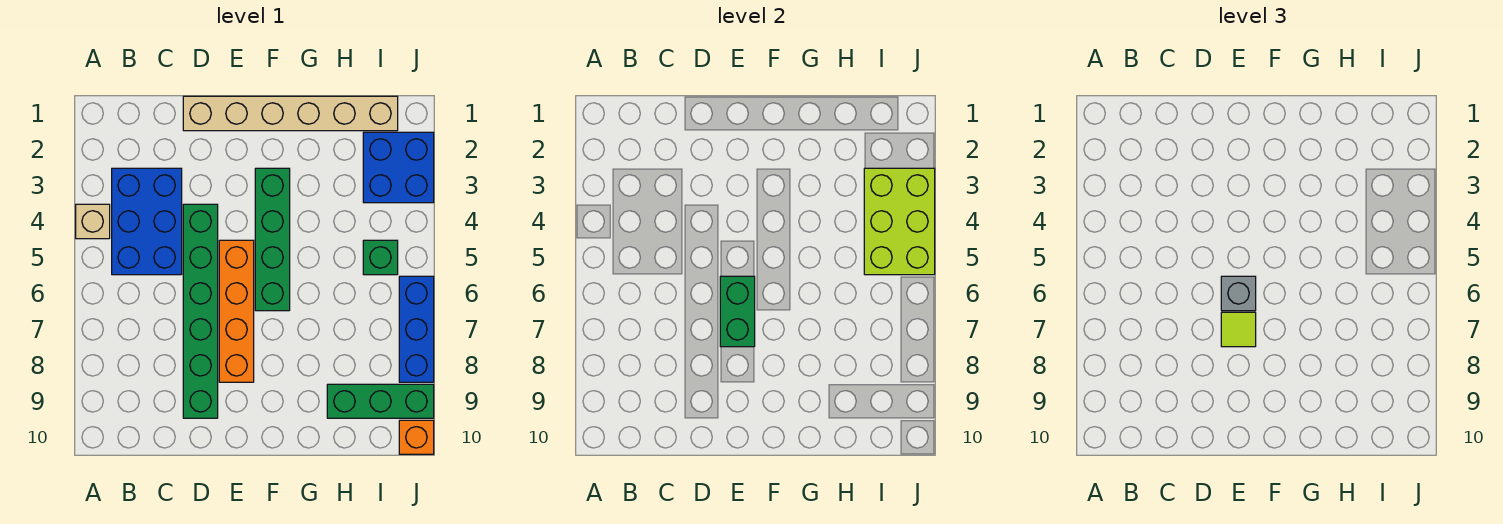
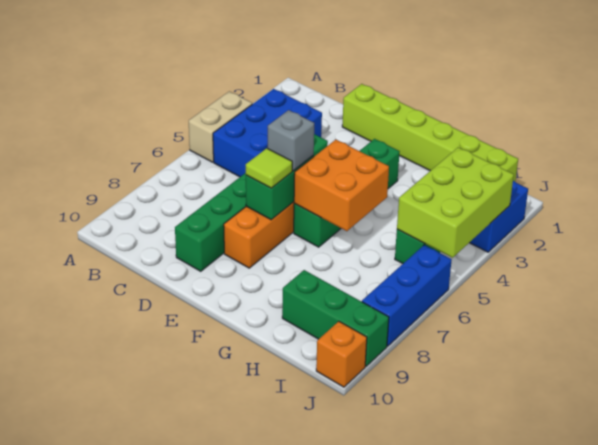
tan 1x1 brick [76,204,110,239] -> tan 1x2 brick [189,91,252,162]
tan 1x6 brick [183,96,398,131] -> lime 1x6 brick [342,84,518,181]
none -> orange 2x2 brick [294,140,389,231]

